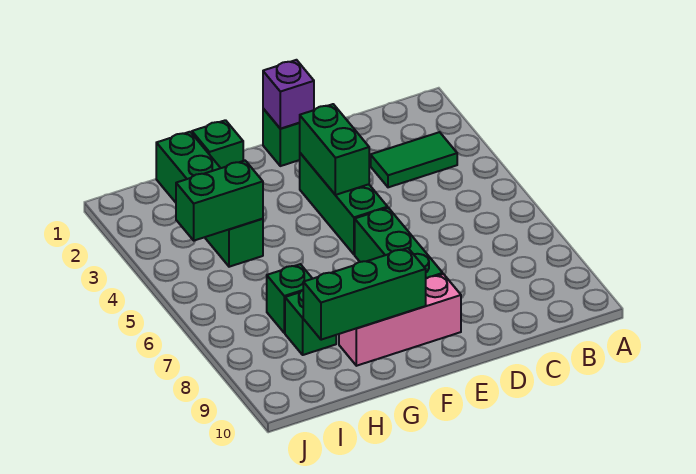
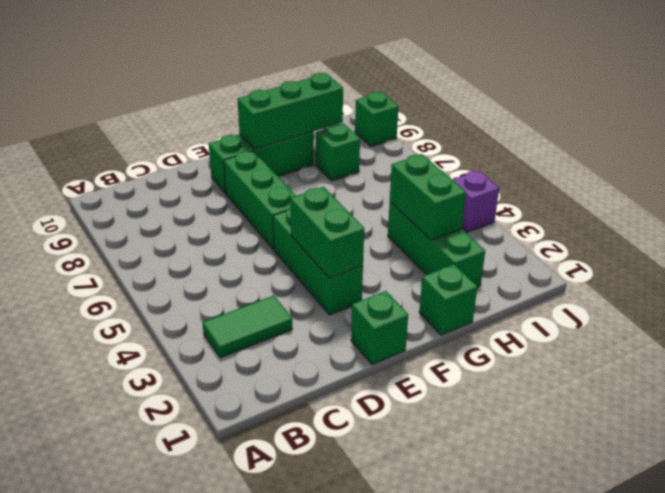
purple 1x1 brick [263,60,314,129] -> purple 1x1 brick moved to [452,171,499,232]
pink 1x3 brick [339,274,461,366] -> green 1x3 brick [209,132,314,193]
green 1x4 brick [156,132,263,267] -> green 1x3 brick [388,202,485,287]
green 1x2 brick [176,161,263,241] -> green 1x2 brick turned to [390,154,466,240]
green 1x1 brick [267,264,312,333] -> green 1x1 brick moved to [355,92,398,146]

